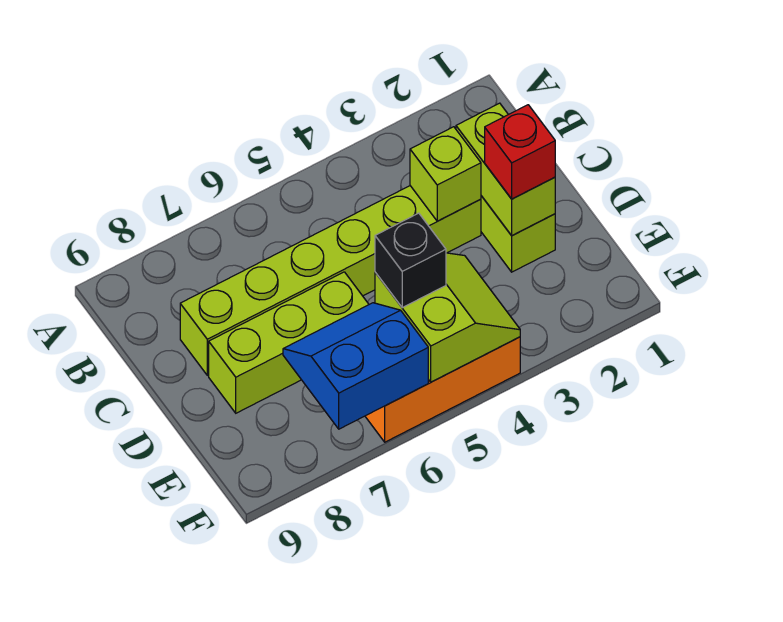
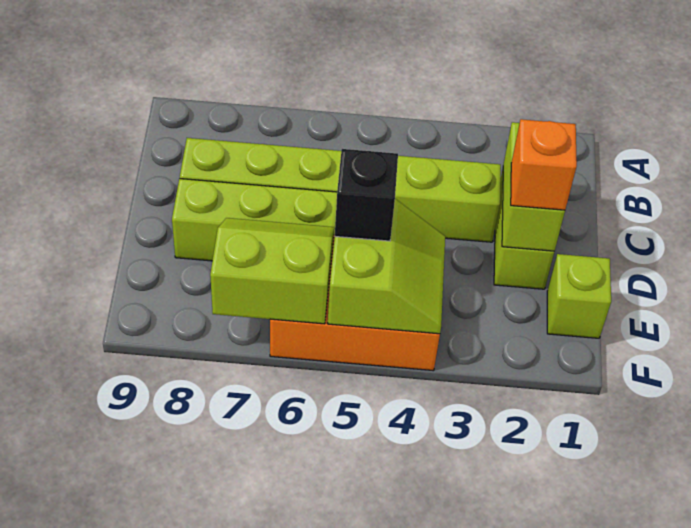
lime 1x1 brick [410,127,481,221] -> lime 1x1 brick moved to [547,254,611,338]
red 1x1 brick [485,105,555,199] -> orange 1x1 brick [511,119,577,210]
blue 2x2 slope [283,303,428,429] -> lime 2x2 slope [210,218,334,324]

